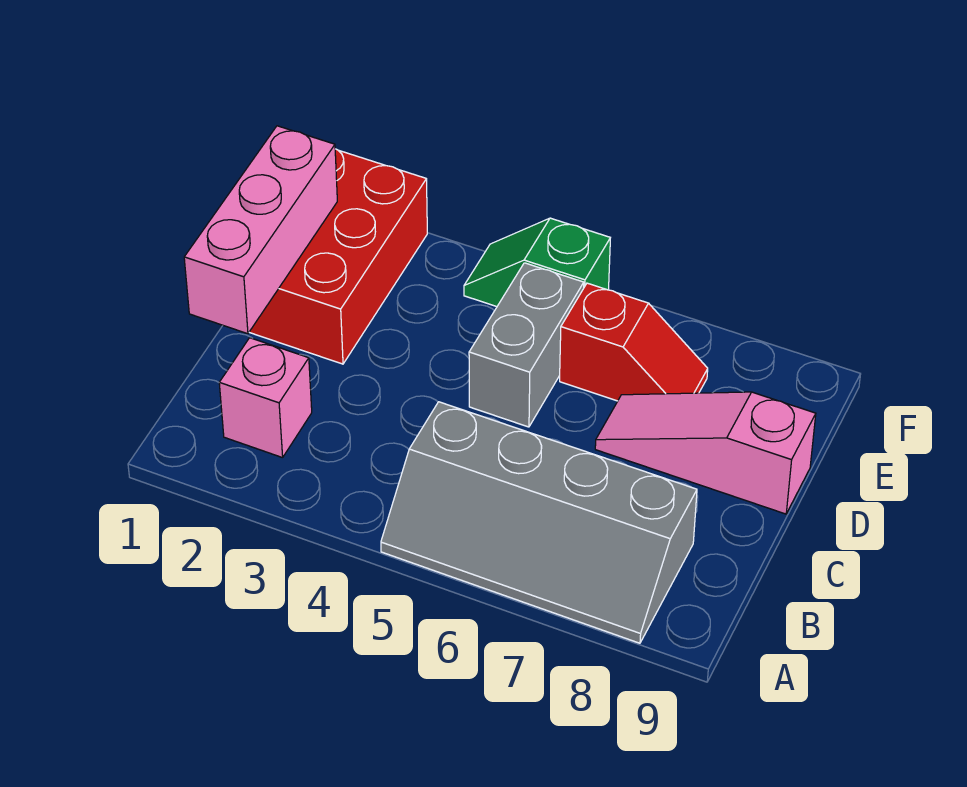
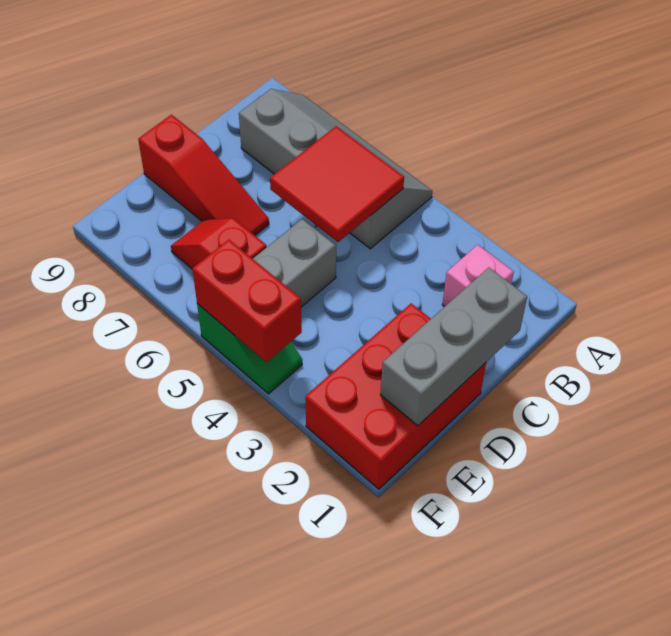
none -> red 2x2 tile [270,126,404,242]
pink 1x3 brick [184,126,337,334] -> grey 1x3 brick [380,268,527,426]
pink 1x3 slope [595,392,816,514] -> red 1x3 slope [138,115,269,235]
none -> red 1x2 brick [192,240,302,362]

